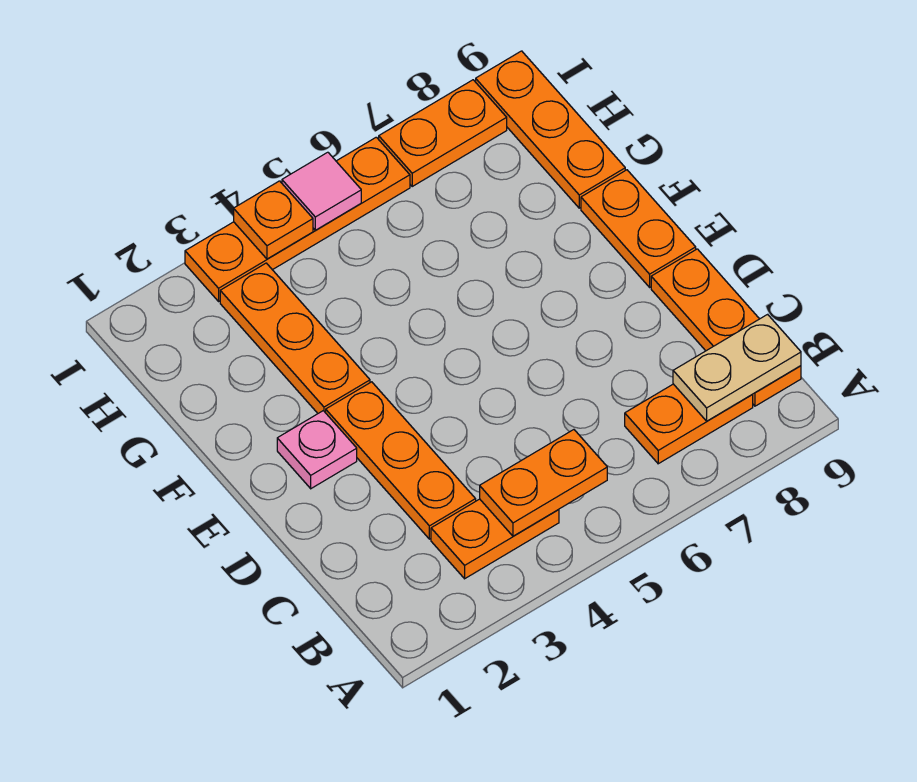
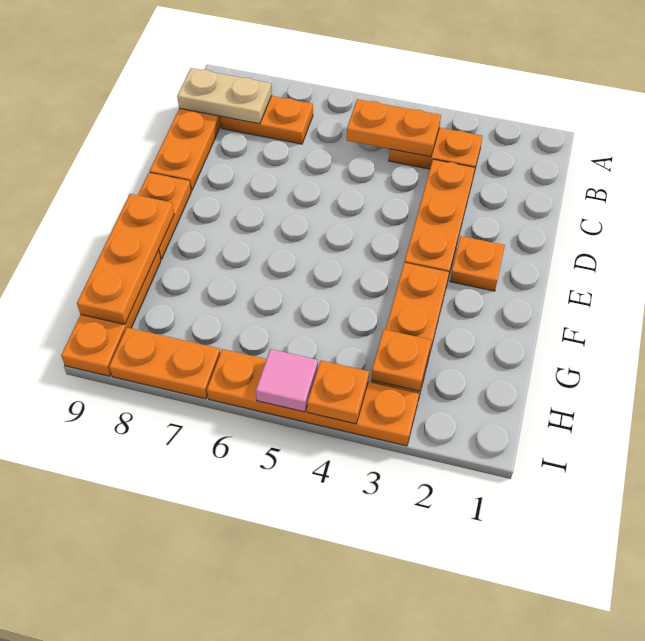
pink 1x1 plate [277,411,357,489] -> orange 1x1 plate [450,236,505,291]
none -> orange 1x3 plate [77,194,174,324]
none -> orange 1x1 plate [371,330,431,391]

